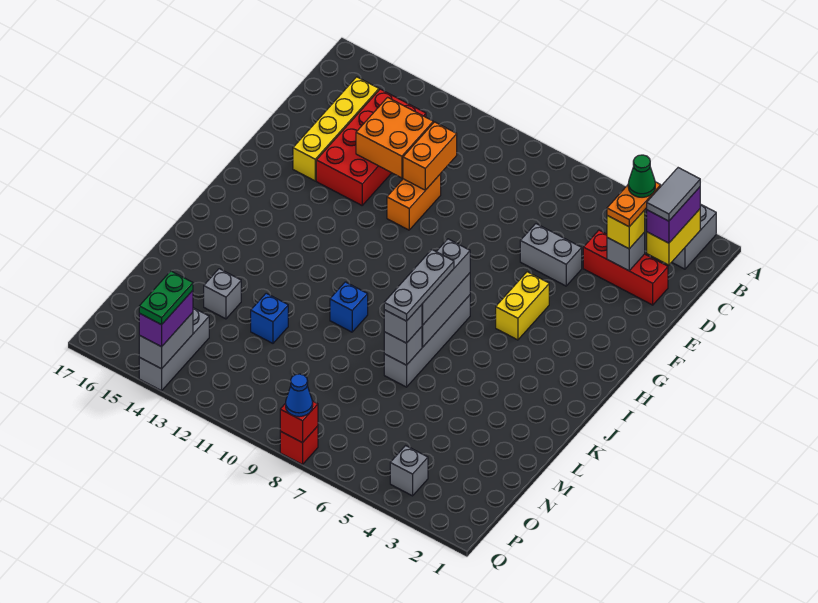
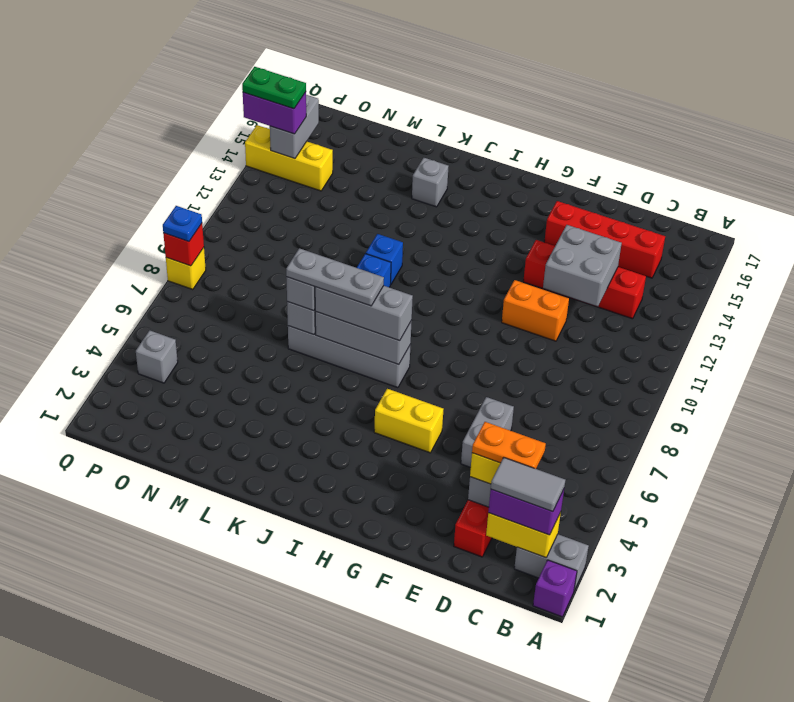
none -> purple 1x1 brick [533,560,577,617]
green 1x1 cone [628,155,655,197] -> none
red 2x4 brick [316,89,426,205] -> red 1x4 brick [523,240,646,319]
yellow 1x4 brick [293,77,379,181] -> red 1x4 brick [544,201,665,278]
orange 1x2 brick [403,122,457,190] -> none
orange 2x2 brick [356,97,433,178] -> grey 2x2 brick [543,225,622,306]
blue 1x1 brick [251,293,288,343] -> blue 1x1 brick moved to [366,234,403,284]
grey 1x1 brick [204,269,241,319] -> grey 1x1 brick moved to [412,158,449,207]
grey 1x3 brick [139,308,209,391] -> yellow 1x3 brick [245,125,333,191]
grey 1x2 brick [139,313,193,369] -> grey 1x2 brick turned to [270,95,319,159]
red 1x1 brick [280,426,318,465] -> yellow 1x1 brick [166,248,206,290]
blue 1x1 cone [286,374,313,417] -> blue 1x1 plate [163,206,202,242]

